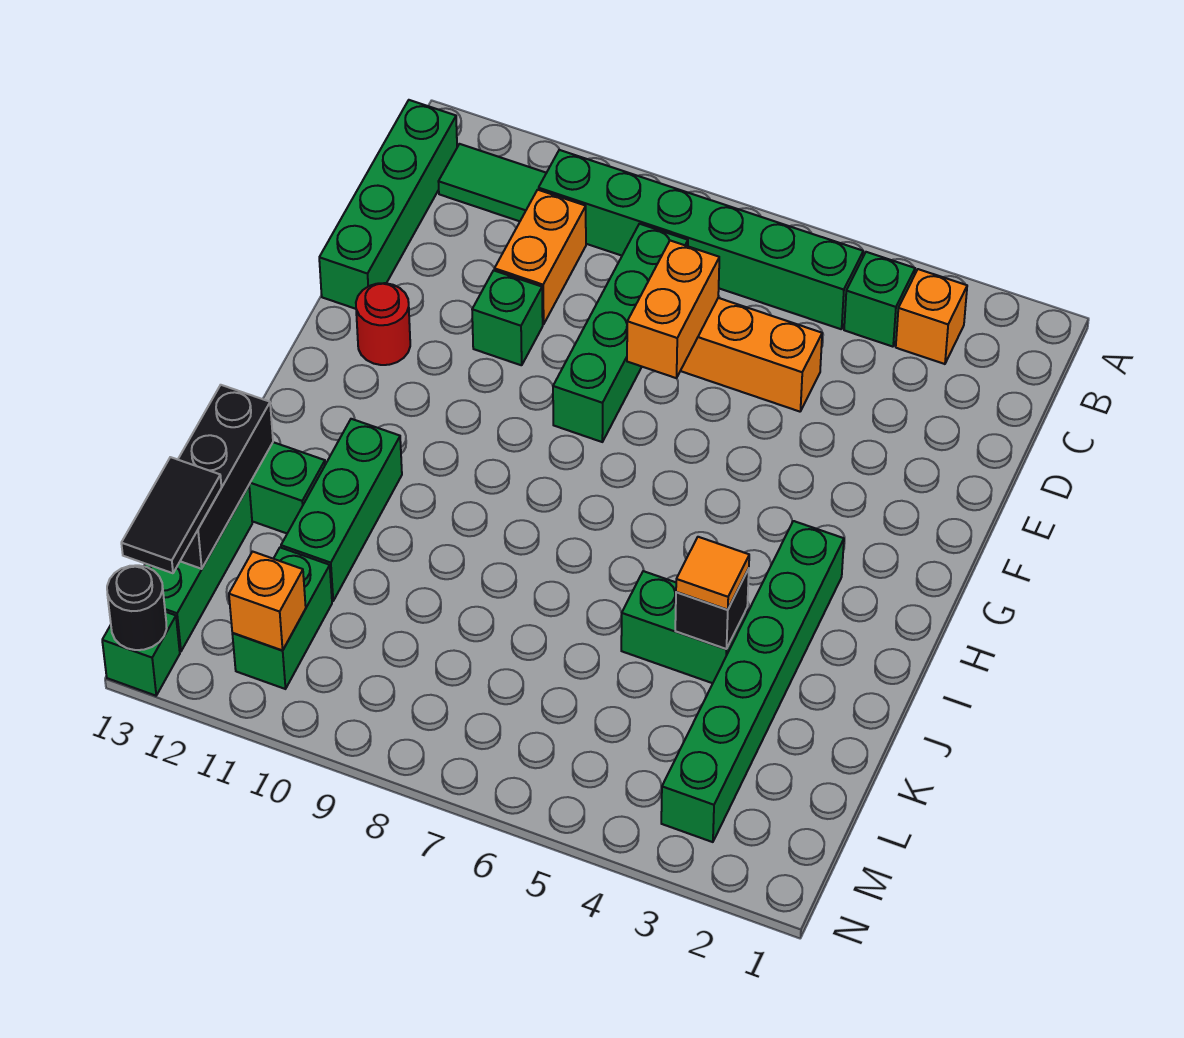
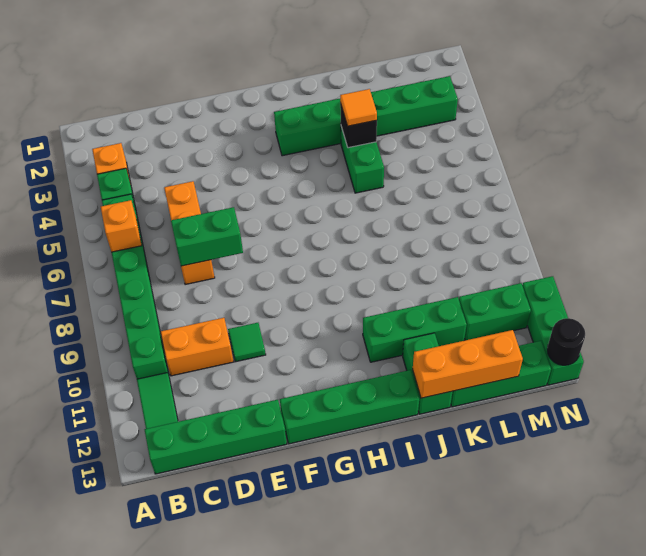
green 1x4 brick [553,224,688,442] -> green 1x4 brick moved to [280,370,419,444]
orange 1x2 brick [627,241,719,378] -> green 1x2 brick [171,207,243,266]
green 1x1 brick [472,270,543,365] -> green 1x1 tile [228,323,266,362]
red 1x1 round brick [356,283,410,365] -> none
black 1x3 brick [178,385,273,569] -> orange 1x3 brick [413,330,523,398]
black 1x2 tile [121,457,222,573] -> none
orange 1x1 brick [229,552,306,651] -> orange 1x1 brick moved to [101,200,142,252]
green 1x1 brick [102,612,180,696] -> green 1x3 brick [522,276,584,385]

